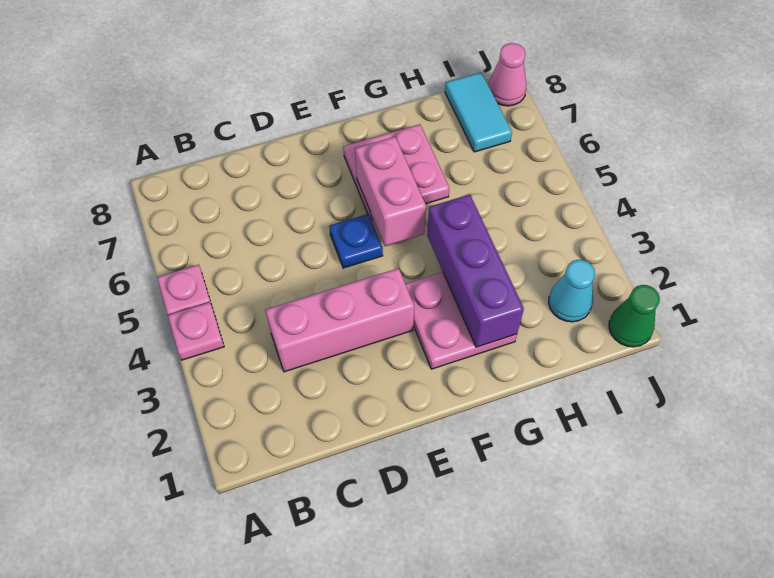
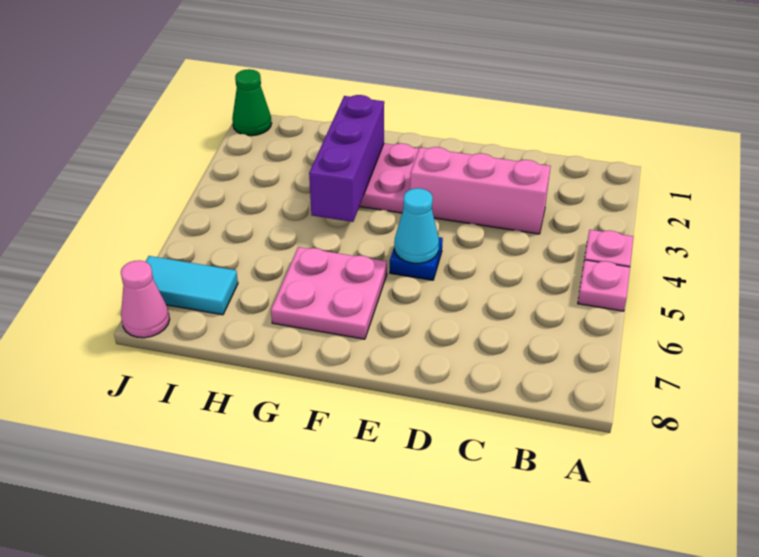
pink 1x2 brick [355,137,426,246] -> none
cyan 1x1 cone [549,260,595,322] -> cyan 1x1 cone moved to [394,188,439,263]
cyan 1x2 tile [445,72,512,152] -> cyan 1x2 tile turned to [145,256,238,315]

